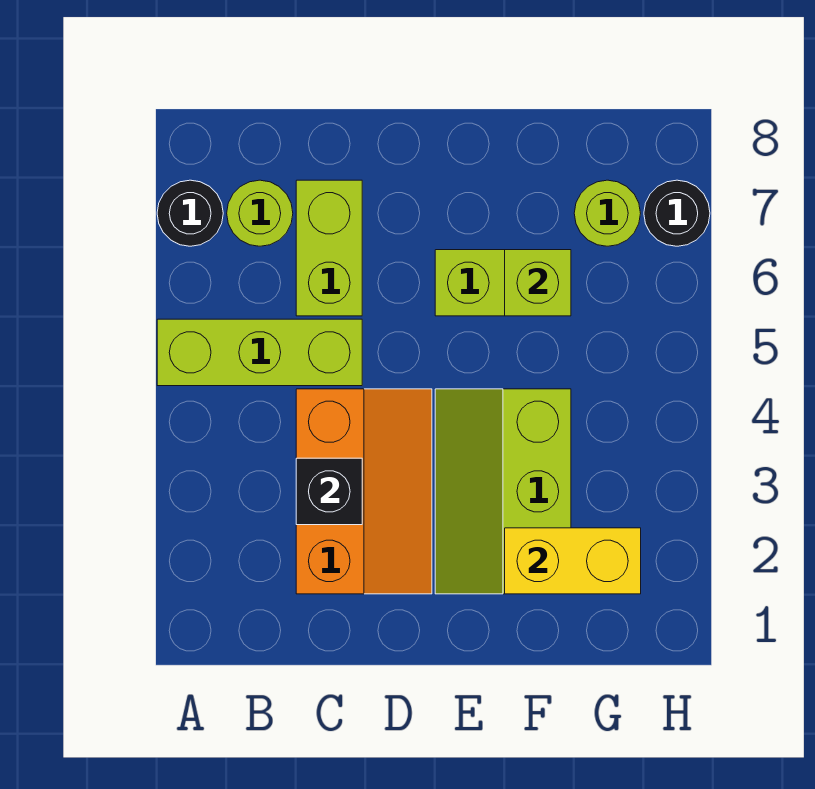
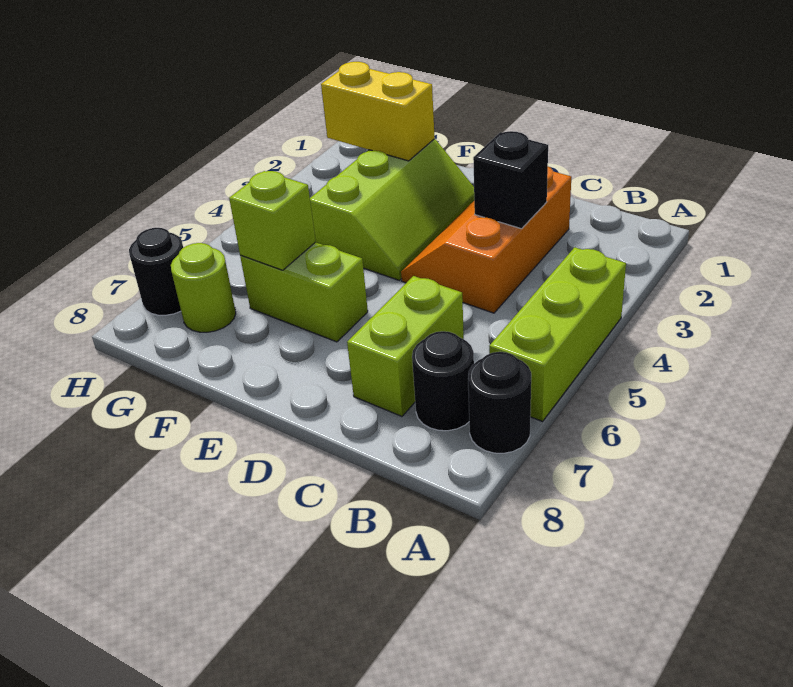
lime 1x3 brick [157,319,362,386] -> lime 1x3 brick turned to [489,247,626,421]
lime 1x1 round brick [227,180,293,246] -> black 1x1 round brick [412,331,474,431]

